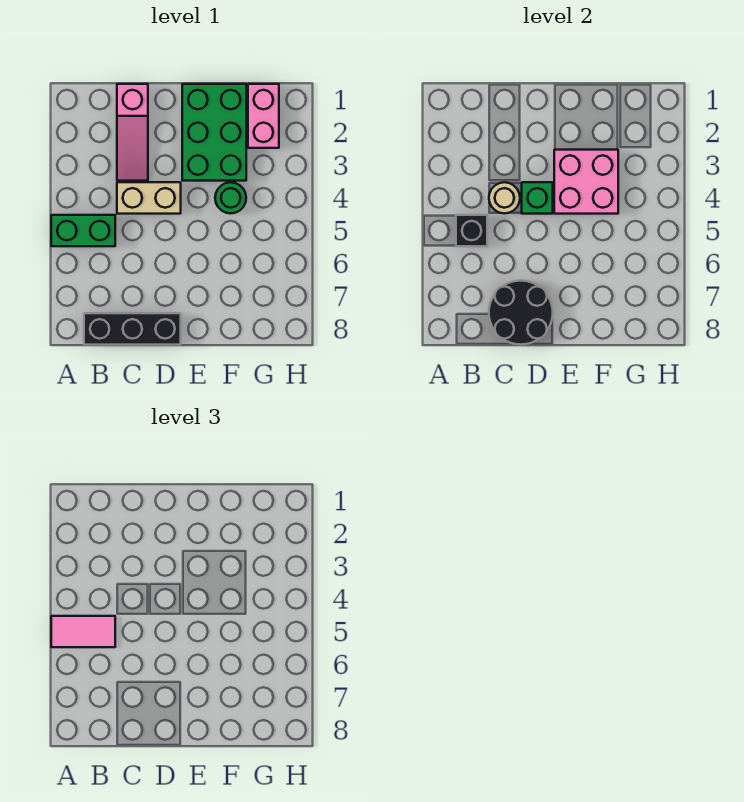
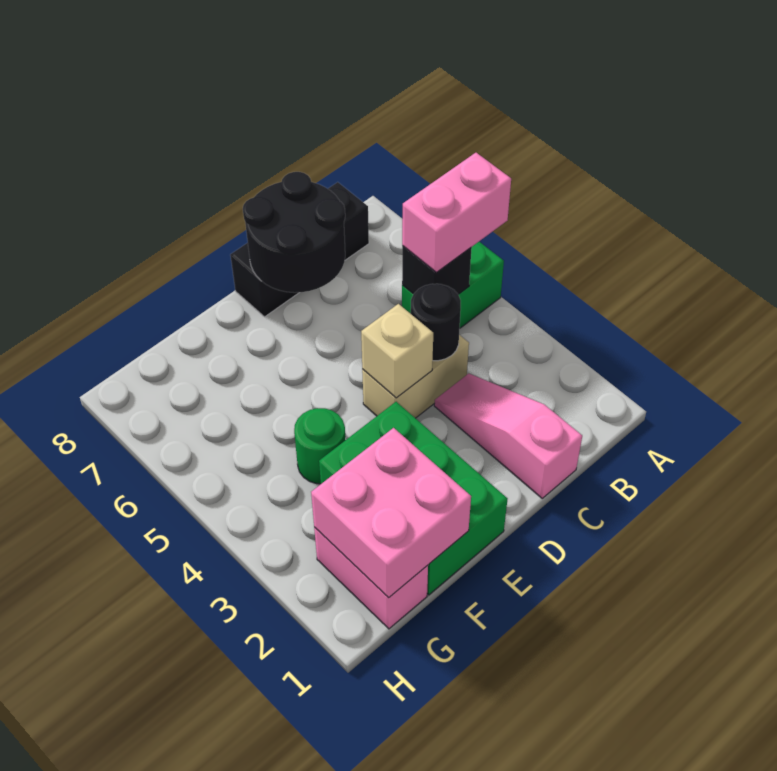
pink 1x2 tile [51,616,115,647] -> pink 1x2 brick [402,153,511,273]
tan 1x1 round brick [489,182,520,213] -> black 1x1 round brick [411,284,461,361]
green 1x1 brick [522,182,553,214] -> tan 1x1 brick [361,304,433,398]
pink 2x2 brick [554,150,618,214] -> pink 2x2 brick moved to [311,428,471,598]

